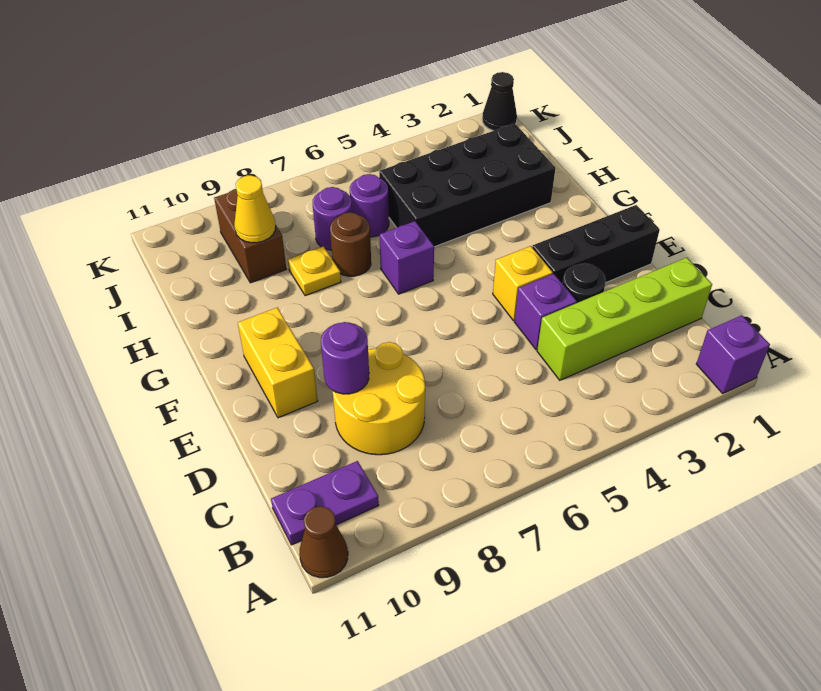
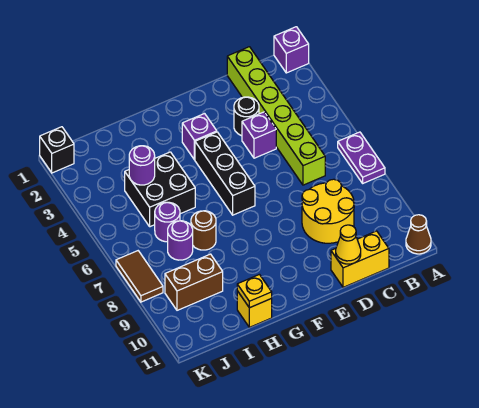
purple 1x2 plate [271,461,379,545] -> purple 1x2 plate moved to [338,132,385,183]
lime 1x4 brick [537,258,712,380] -> lime 1x6 brick [227,47,325,185]
purple 1x1 round brick [321,322,369,394] -> purple 1x1 round brick moved to [129,146,155,185]
black 1x3 brick [532,205,660,284] -> black 1x3 brick moved to [195,132,255,215]
yellow 1x1 brick [493,246,553,321] -> yellow 1x1 brick moved to [237,291,272,327]
yellow 1x2 brick [238,308,318,418] -> yellow 1x2 brick moved to [331,231,389,287]
purple 1x1 brick [380,221,434,294] -> purple 1x1 brick moved to [182,114,217,160]
black 2x4 brick [379,123,556,247] -> black 2x2 brick [125,152,195,227]
yellow 1x1 plate [288,246,341,296] -> yellow 1x1 plate moved to [237,274,272,308]
yellow 1x1 cone [234,175,276,243] -> yellow 1x1 cone moved to [336,225,361,264]
black 1x1 cone [482,72,517,131] -> black 1x1 brick [40,127,74,173]
none -> brown 1x2 tile [116,251,163,302]

